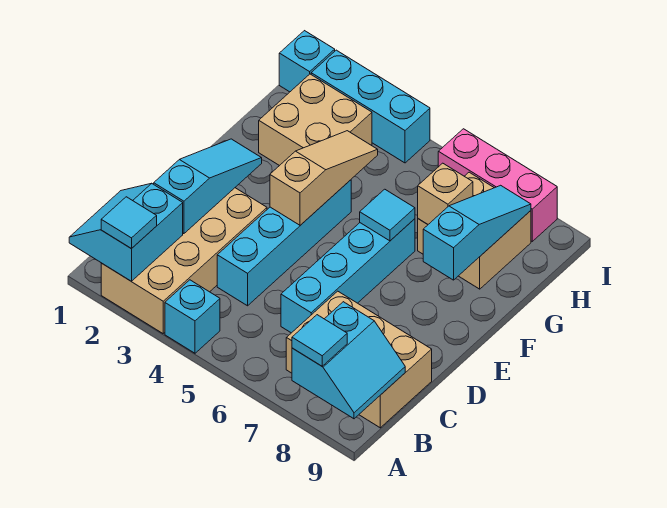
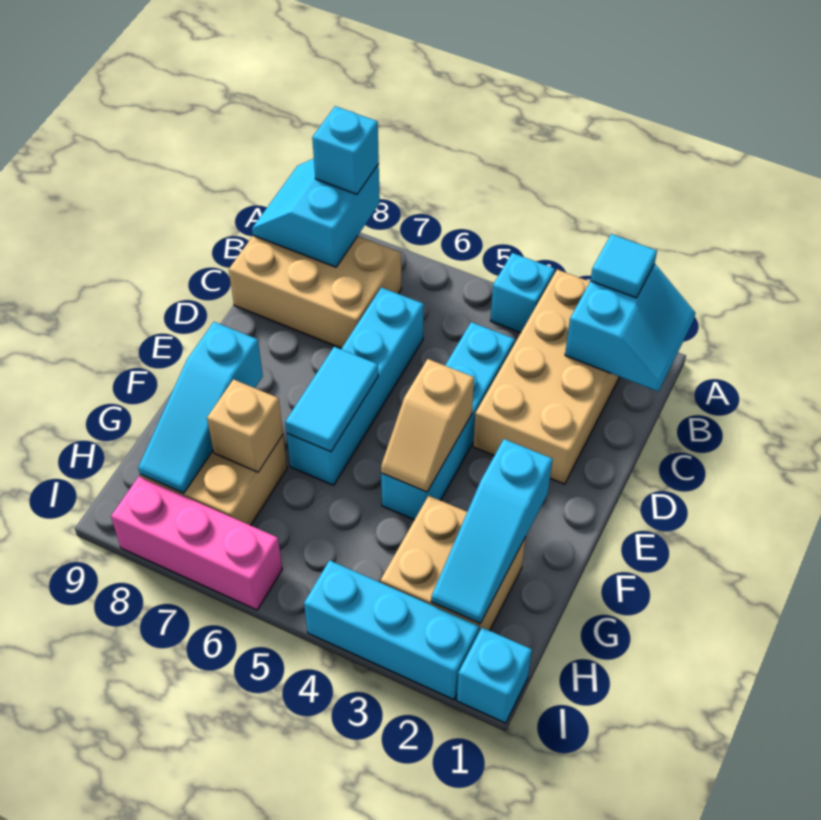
cyan 1x1 tile [292,315,347,366] -> cyan 1x1 brick [312,106,379,194]
cyan 1x3 slope [154,139,262,234] -> cyan 1x3 slope moved to [431,439,553,624]
tan 1x3 slope [270,131,378,225] -> tan 1x2 slope [381,359,474,492]
cyan 1x1 tile [360,189,415,241] -> cyan 1x2 tile [285,347,378,452]

